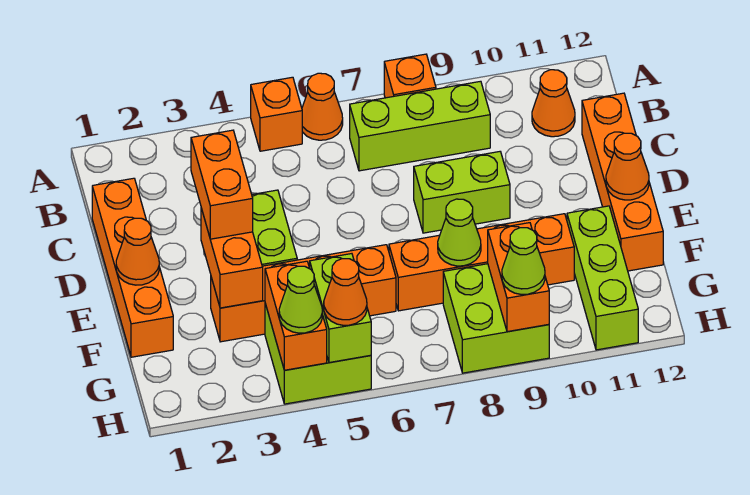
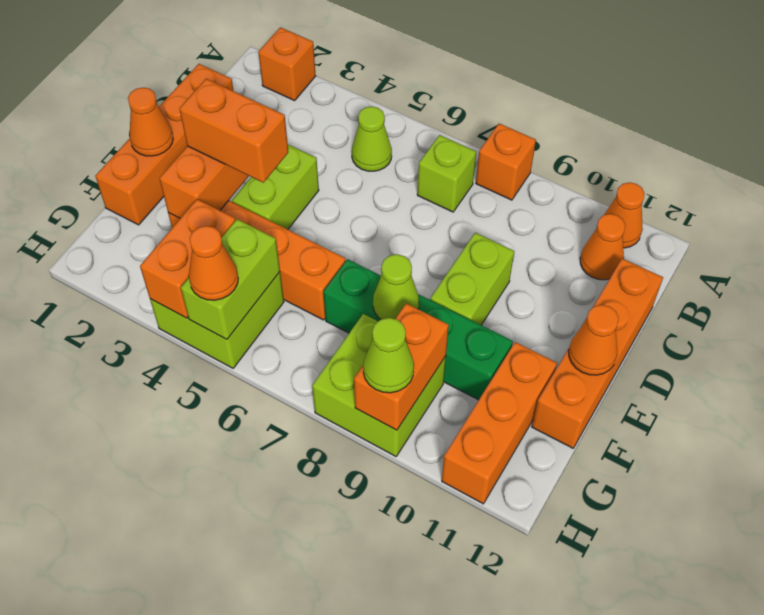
orange 1x1 brick [251,77,302,151] -> orange 1x1 brick moved to [258,27,316,101]
orange 1x1 cone [302,73,343,140] -> orange 1x1 cone moved to [604,182,645,248]
lime 1x3 brick [350,81,490,171] -> lime 1x1 brick [417,135,476,212]
orange 1x2 brick [191,130,253,239] -> orange 1x2 brick turned to [179,79,288,183]
lime 1x2 brick [414,152,510,233] -> lime 1x2 brick turned to [430,233,514,325]
orange 1x4 brick [389,214,574,311] -> green 1x4 brick [323,259,513,400]
lime 1x3 brick [567,206,638,350] -> orange 1x3 brick [442,342,557,504]
lime 1x1 cone [279,266,322,333] -> lime 1x1 cone moved to [352,106,392,171]

